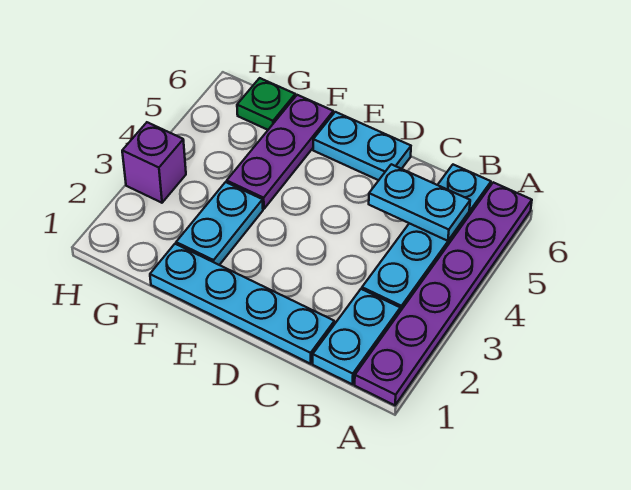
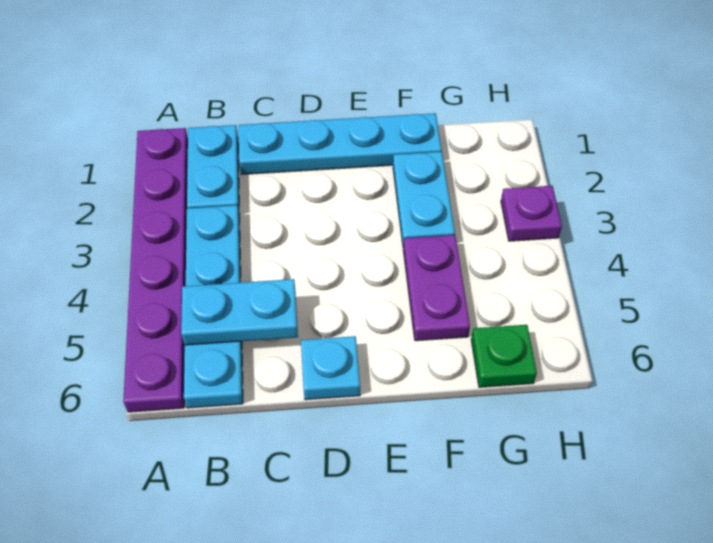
cyan 1x2 plate [313,112,411,180] -> cyan 1x1 plate [301,336,360,400]
purple 1x3 plate [227,95,333,209] -> purple 1x2 plate [403,235,470,341]
purple 1x1 brick [122,122,186,203] -> purple 1x1 plate [501,186,562,241]

